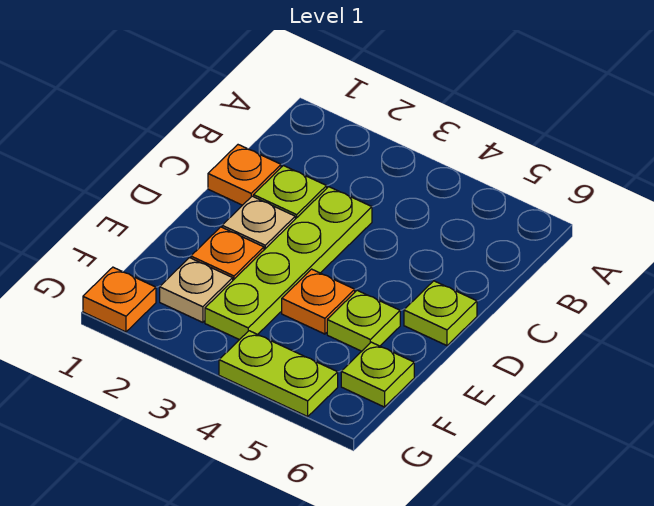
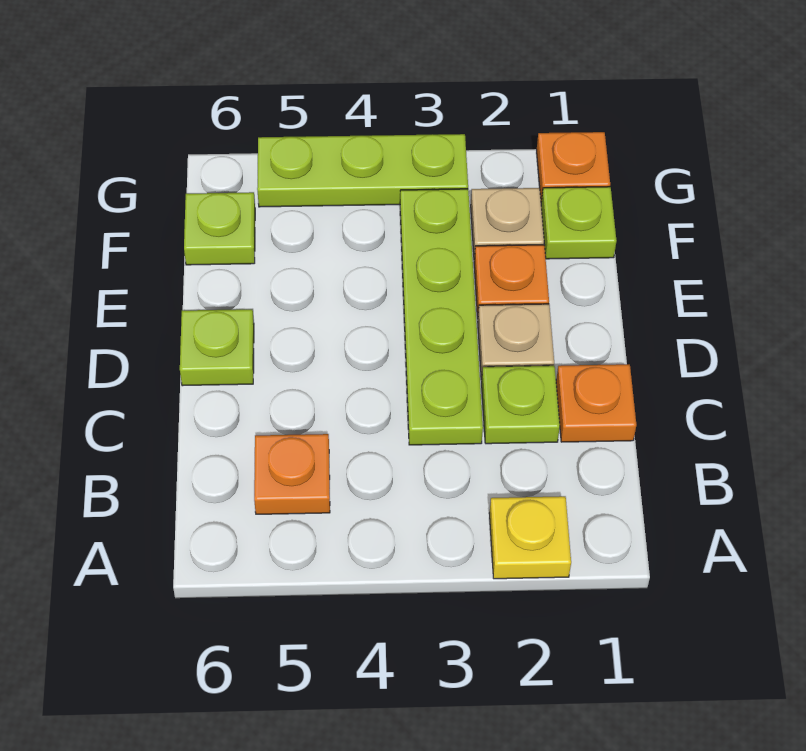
none -> yellow 1x1 plate [489,496,571,579]
orange 1x1 plate [282,269,355,334] -> orange 1x1 plate moved to [254,434,330,514]
lime 1x1 plate [327,290,400,351] -> lime 1x1 plate moved to [541,187,617,259]
lime 1x2 plate [219,331,338,416] -> lime 1x3 plate [257,134,468,207]

